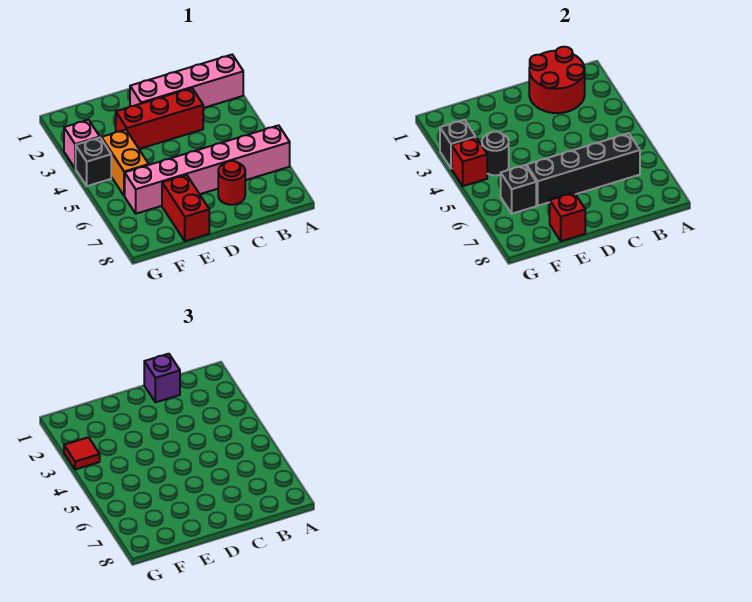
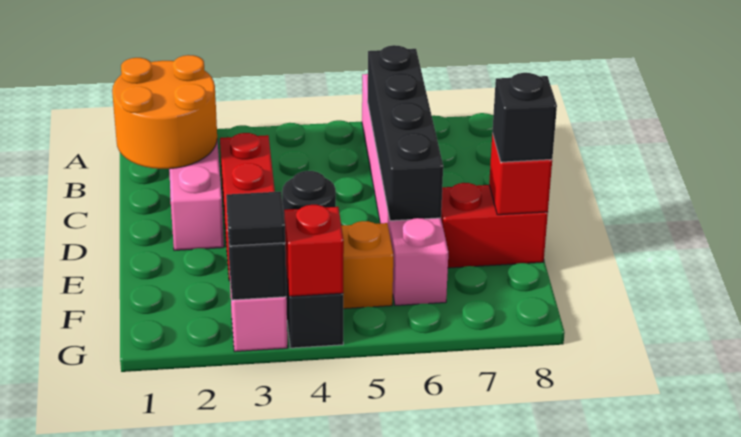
red 2x2 round brick [529,47,585,113] -> orange 2x2 round brick [112,55,217,169]
purple 1x1 brick [144,354,180,402] -> none
red 1x1 round brick [218,161,245,205] -> none
black 1x1 brick [501,165,536,214] -> black 1x1 brick moved to [492,73,557,162]
red 1x1 tile [64,437,100,470] -> black 1x1 tile [226,192,285,246]

